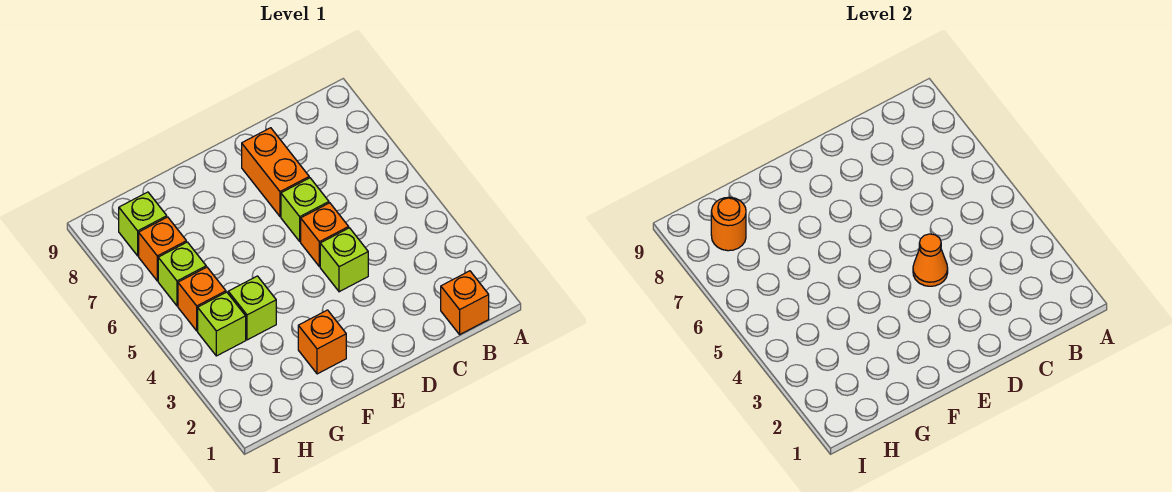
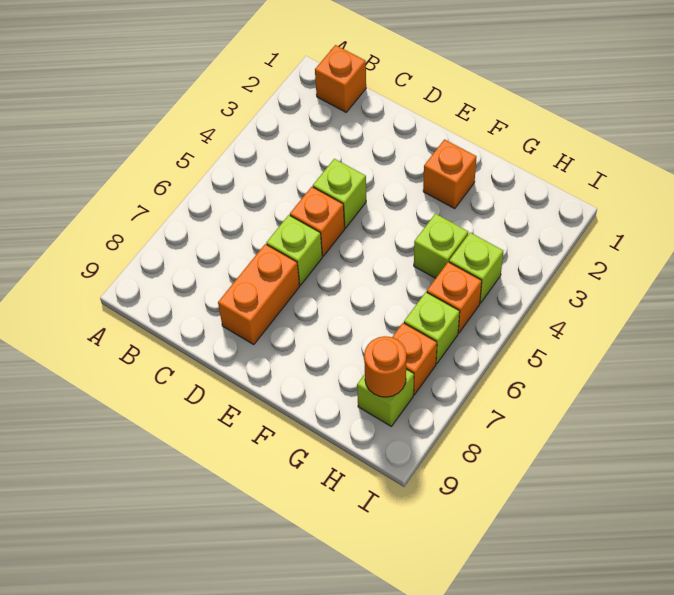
orange 1x1 cone [913,234,948,286] -> none

